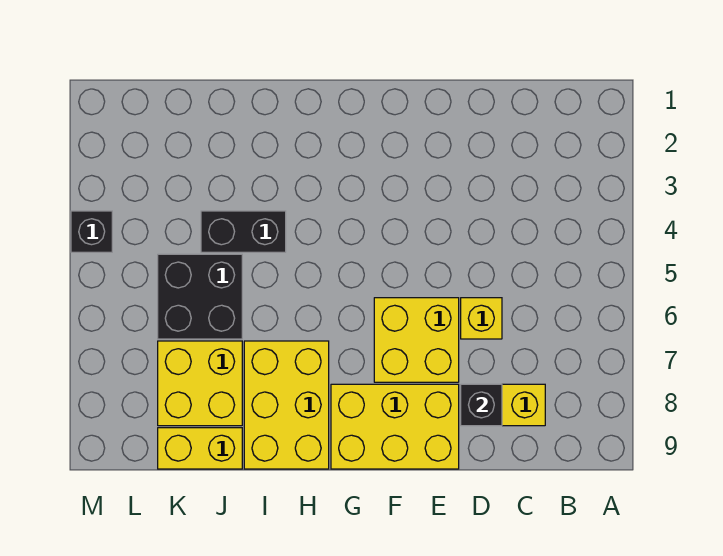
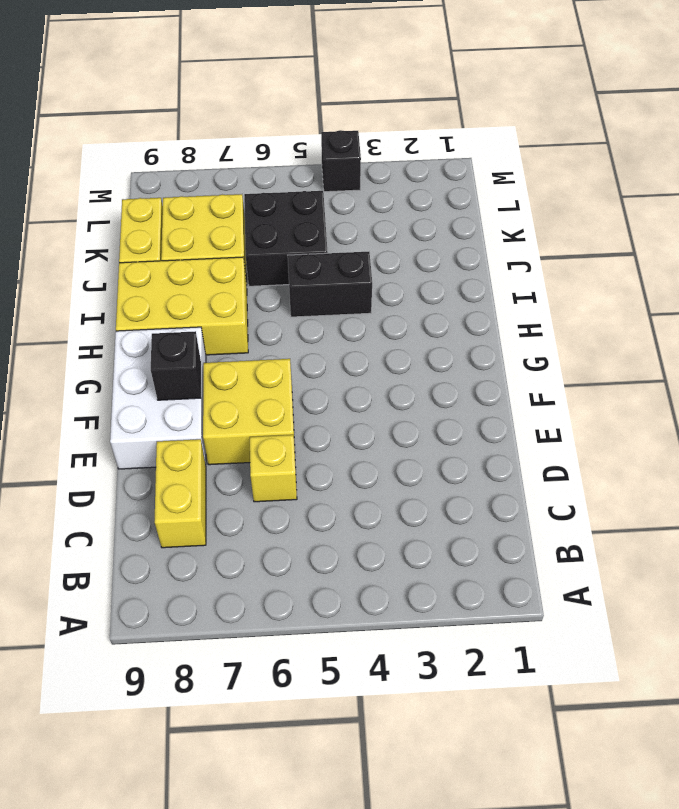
black 1x1 brick [461,384,502,426] -> black 1x1 brick moved to [151,331,201,400]
yellow 2x3 brick [331,384,459,469] -> white 2x3 brick [110,327,206,469]
black 1x2 brick [201,211,286,252] -> black 1x2 brick turned to [288,252,372,317]

